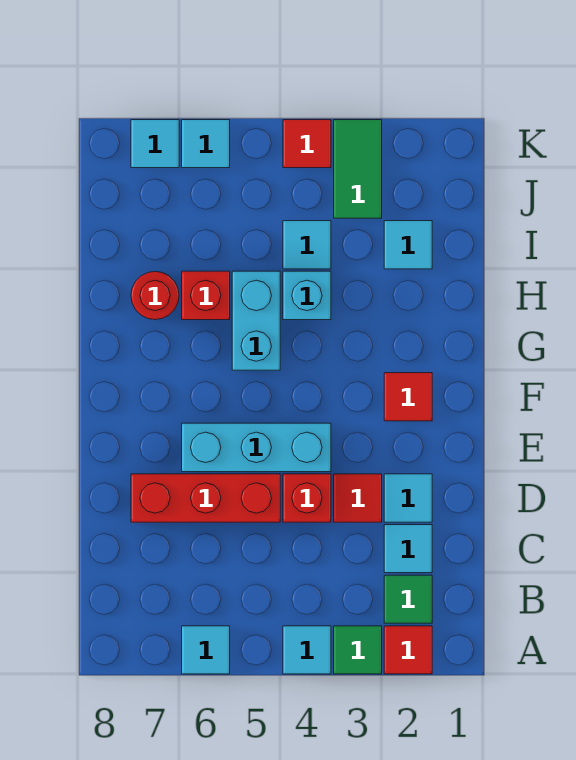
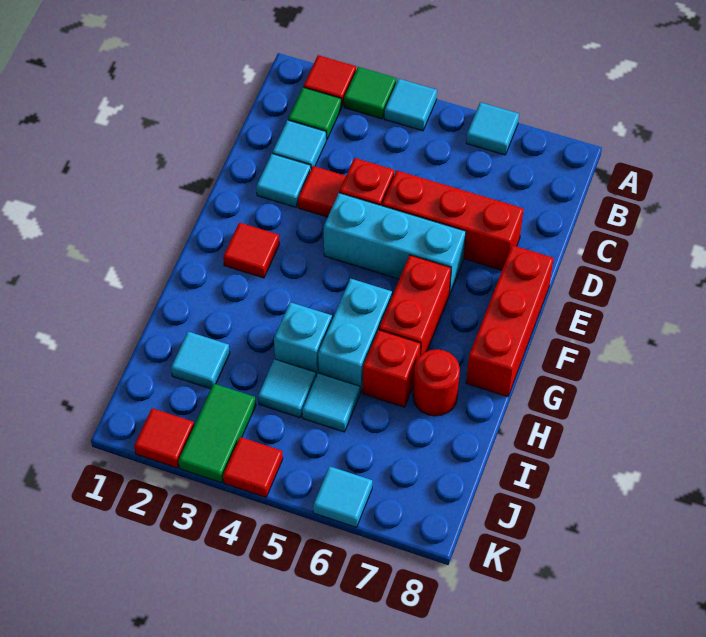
none -> red 1x3 brick [466,245,554,397]
none -> red 1x2 brick [379,255,451,356]
none -> red 1x1 tile [134,408,194,468]
cyan 1x1 tile [131,120,179,168] -> cyan 1x1 tile moved to [302,373,360,432]

